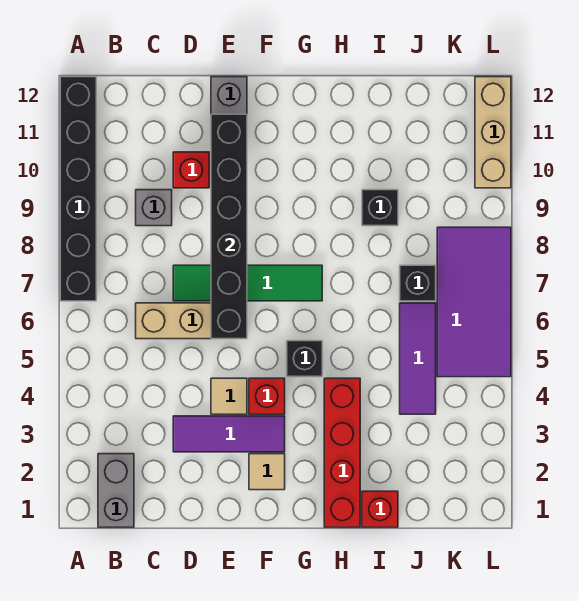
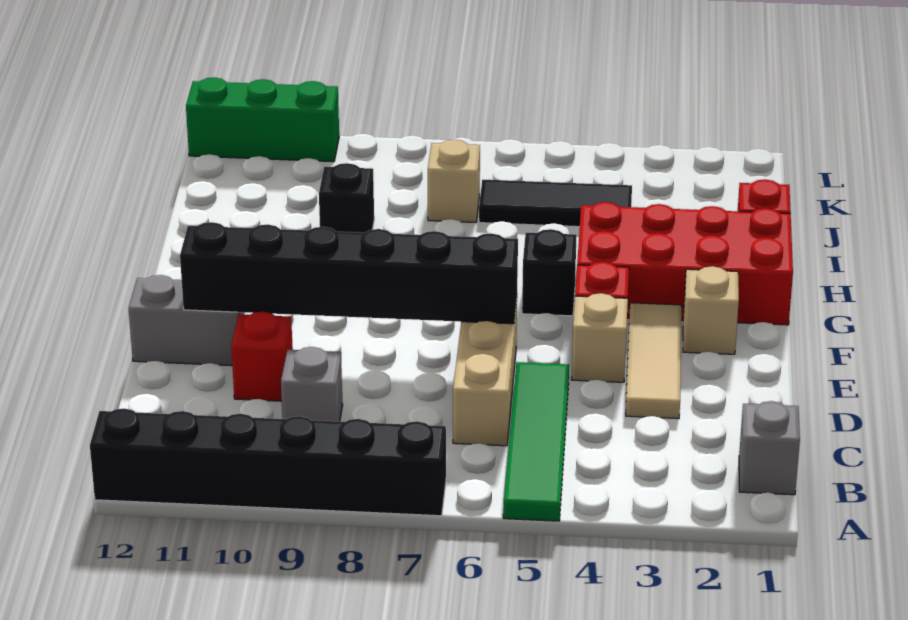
grey 1x2 brick [98,454,134,527] -> grey 1x1 brick [739,401,800,495]
purple 1x3 tile [173,416,285,452] -> tan 1x3 tile [626,303,682,419]
green 1x4 tile [173,265,322,301] -> green 1x4 tile moved to [503,362,569,521]
tan 1x1 tile [211,378,247,414] -> tan 1x1 brick [572,293,628,382]
tan 1x1 tile [249,454,285,490] -> tan 1x1 brick [683,266,739,354]
red 1x4 brick [324,378,360,527] -> red 2x4 brick [577,202,793,325]
purple 1x3 tile [400,303,436,414] -> black 1x3 tile [479,180,632,227]
black 1x1 brick [400,265,436,301] -> tan 1x1 brick [428,140,480,222]
purple 2x4 tile [437,227,511,377] -> none
tan 1x3 brick [475,77,511,188] -> green 1x3 brick [186,77,339,162]

